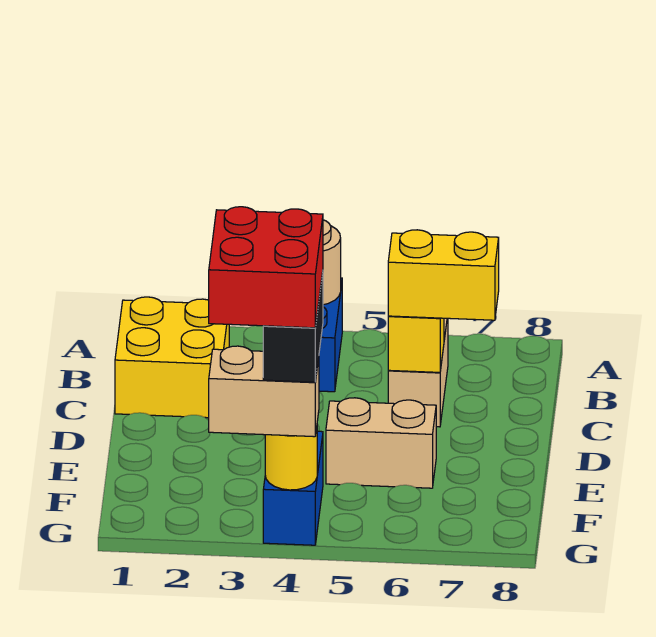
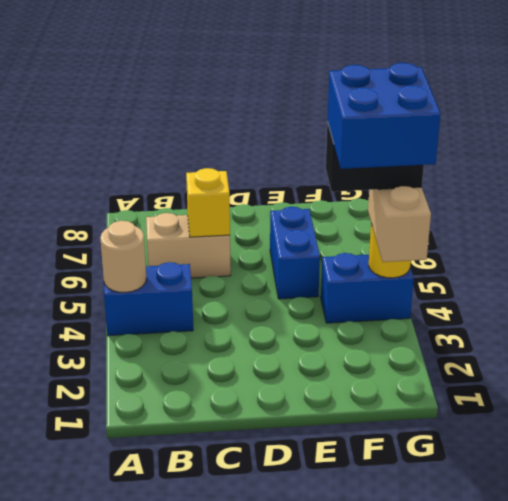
yellow 2x2 brick [115,297,229,418] -> none
yellow 1x2 brick [388,230,499,320] -> none
tan 1x2 brick [326,398,436,488] -> blue 1x2 brick [270,207,320,299]
red 2x2 brick [209,207,323,328] -> blue 2x2 brick [327,63,441,169]

